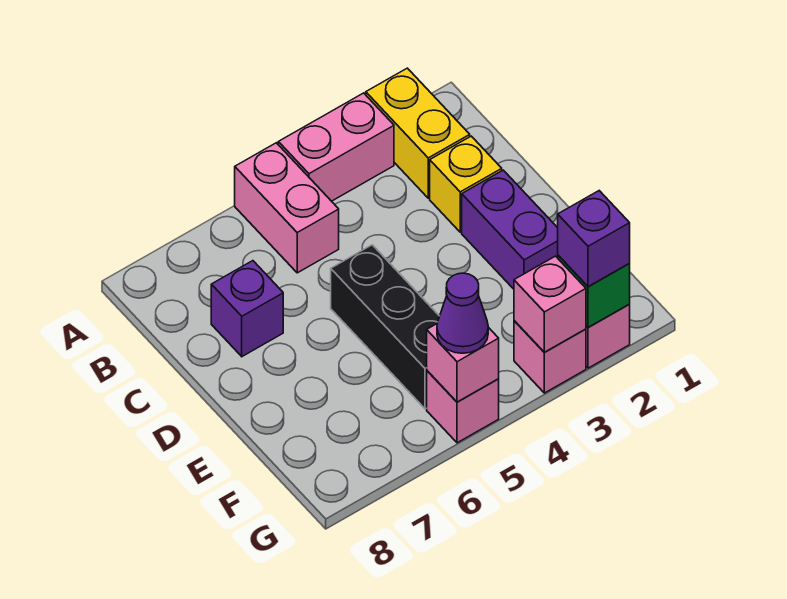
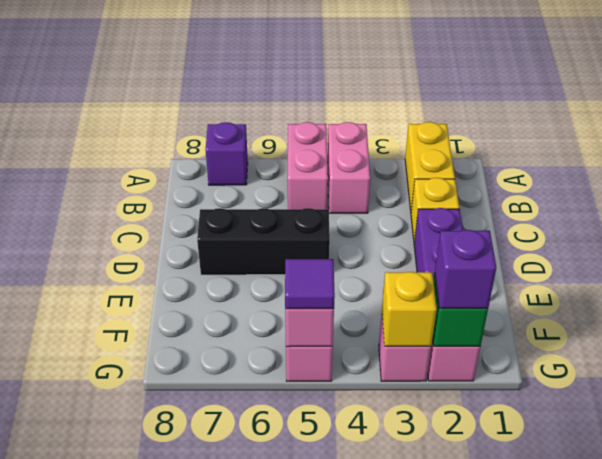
pink 1x2 brick [278,93,394,201] -> pink 1x2 brick turned to [327,122,370,213]
purple 1x1 brick [211,261,283,356] -> purple 1x1 brick moved to [205,122,248,185]
black 1x3 brick [331,245,439,409] -> black 1x3 brick turned to [197,208,330,275]
pink 1x1 brick [514,256,586,352] -> yellow 1x1 brick [382,272,437,346]
purple 1x1 cone [437,273,488,353] -> purple 1x1 tile [285,259,335,309]

